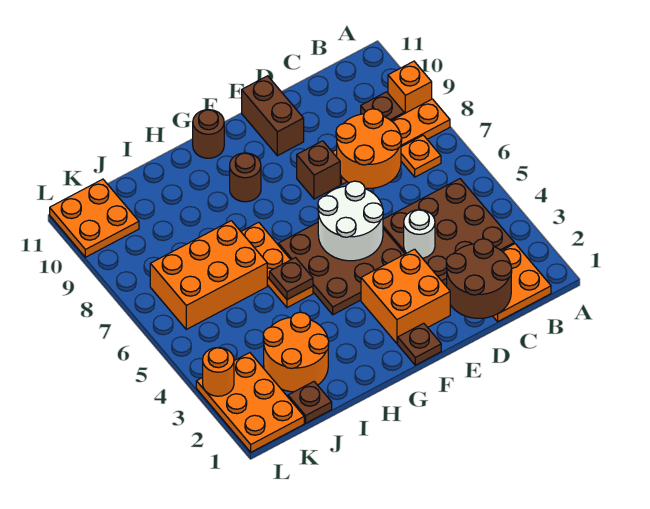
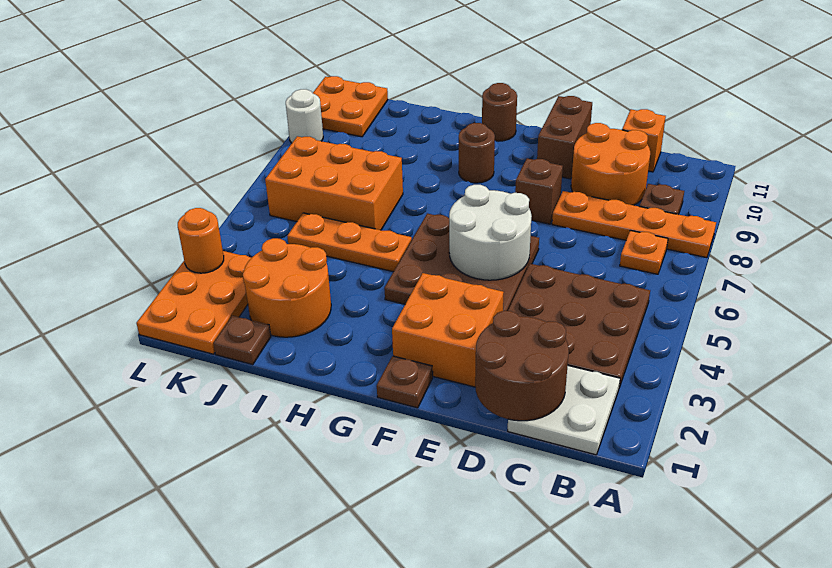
orange 1x1 brick [388,61,432,114] -> orange 1x1 brick moved to [622,109,666,172]
orange 2x2 plate [493,244,551,322] -> white 2x2 plate [508,366,620,455]
orange 2x2 round brick [336,109,402,188] -> orange 2x2 round brick moved to [571,123,650,205]
white 1x1 round brick [404,210,435,258] -> white 1x1 round brick moved to [286,89,323,143]
orange 1x3 plate [241,222,313,308] -> orange 1x3 plate turned to [287,213,412,272]
brown 1x1 plate [269,258,313,300] -> none

